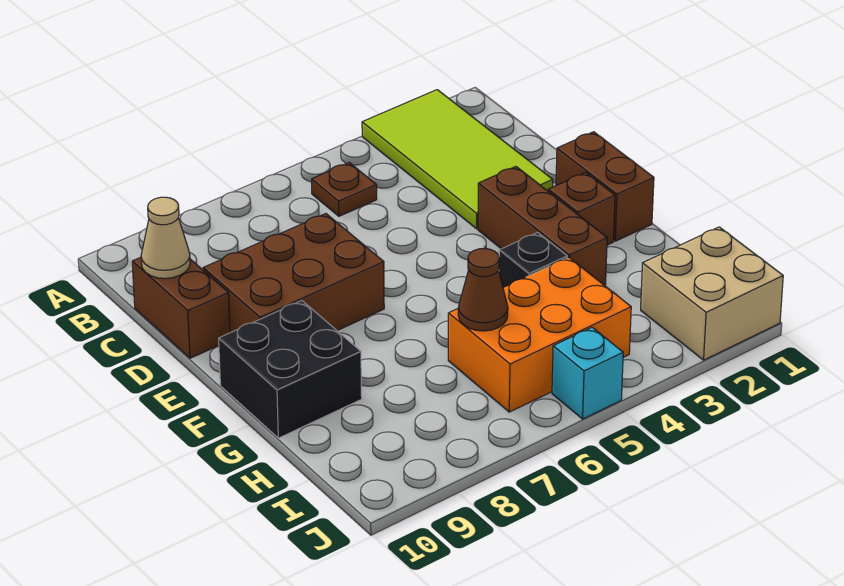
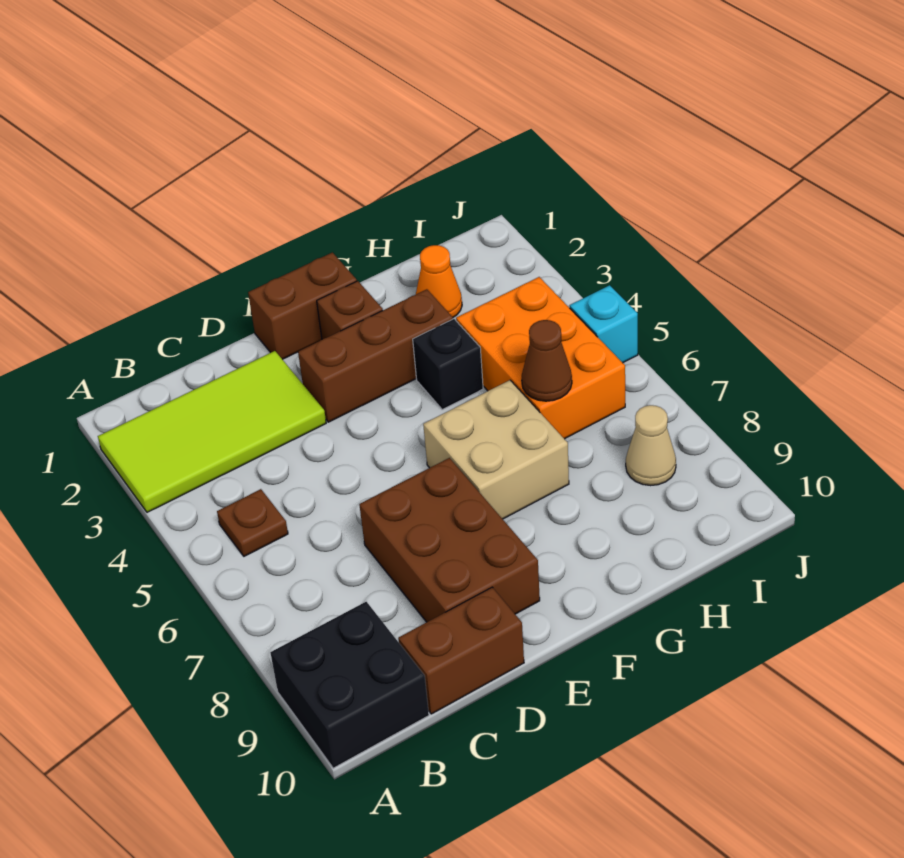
tan 1x1 cone [141,197,190,279] -> tan 1x1 cone moved to [626,405,676,486]
black 2x2 brick [219,301,362,438] -> black 2x2 brick moved to [270,602,429,768]
none -> orange 1x1 cone [416,245,462,317]
tan 2x2 brick [641,227,783,360] -> tan 2x2 brick moved to [423,380,569,519]

